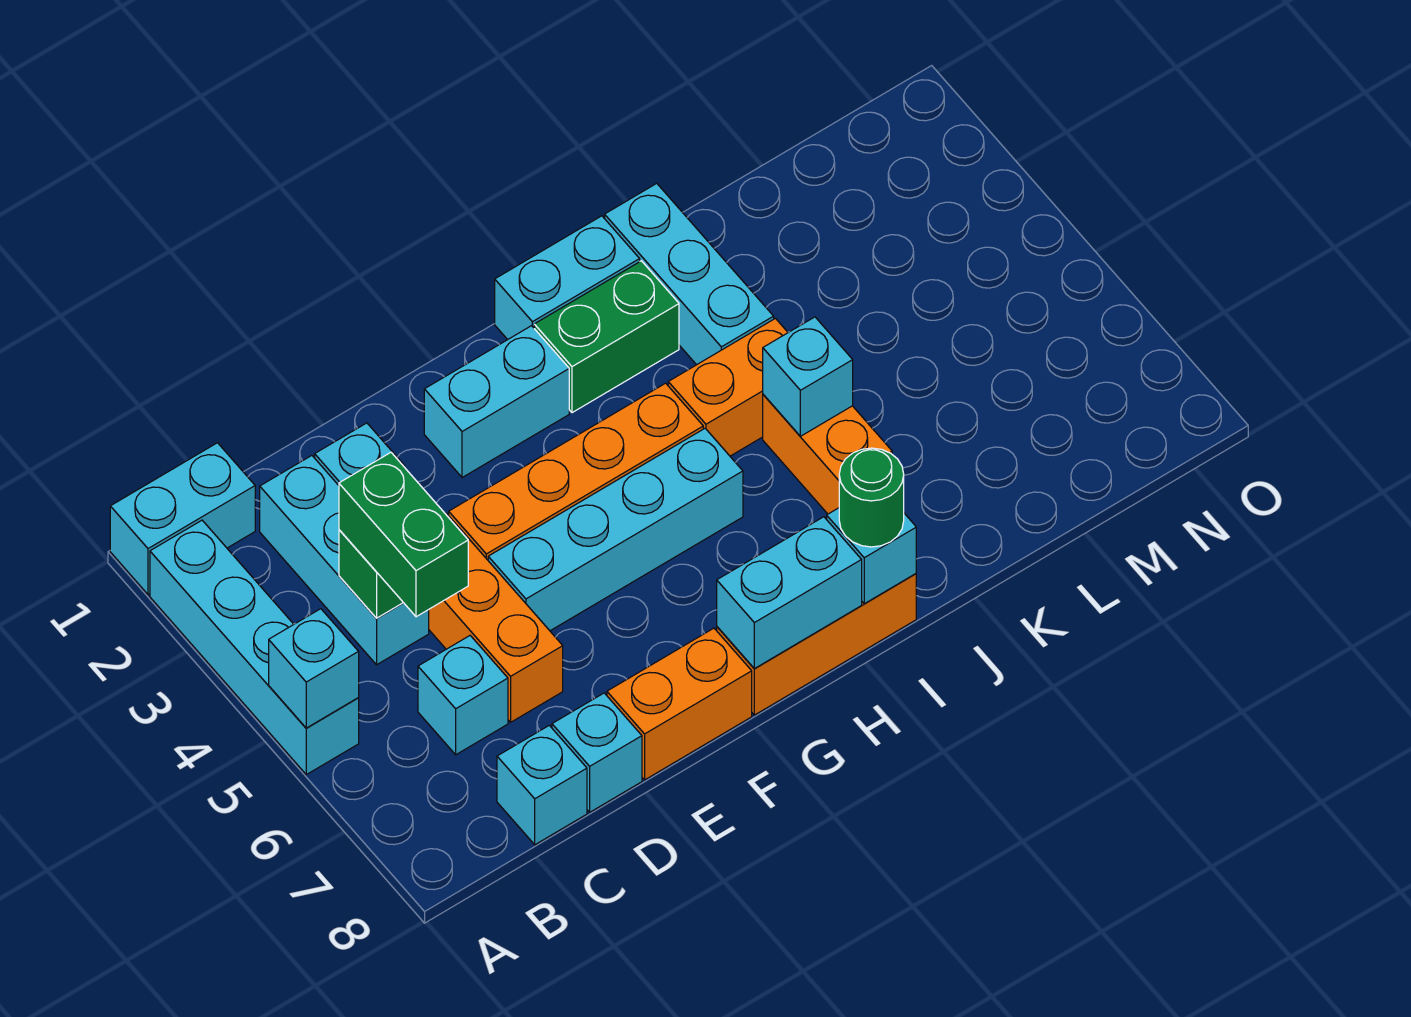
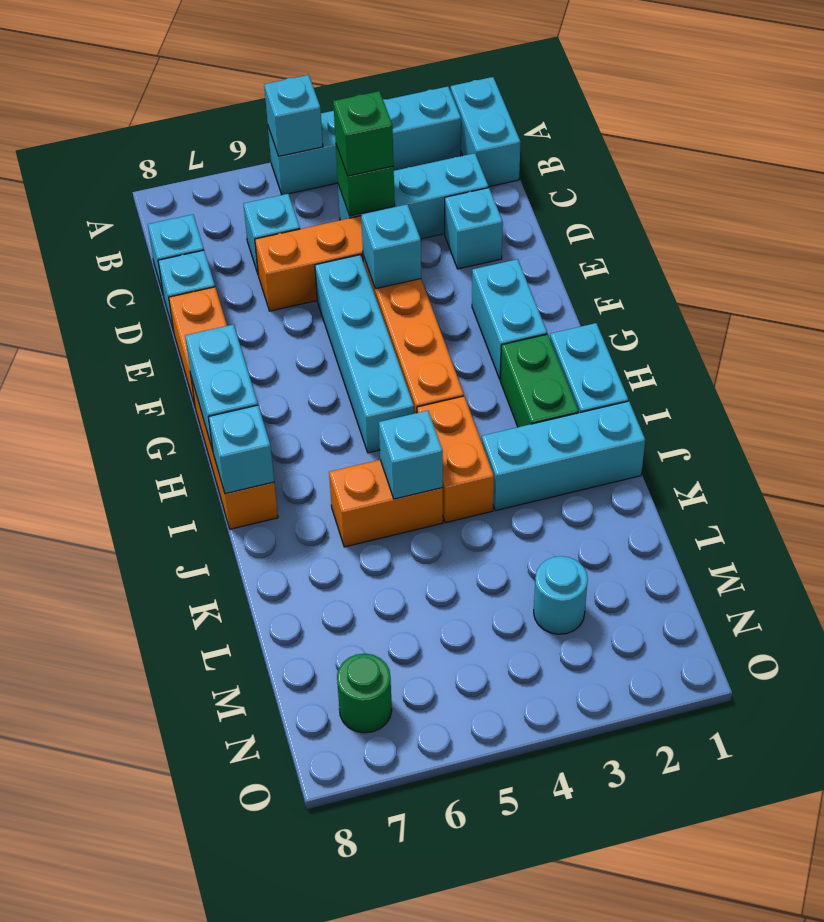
green 1x2 brick [339,453,468,617] -> green 1x1 brick [333,91,394,176]
none -> cyan 1x1 brick [361,204,421,289]
green 1x1 round brick [839,448,904,547] -> green 1x1 round brick moved to [337,654,392,733]
none -> cyan 1x1 round brick [534,556,588,634]

